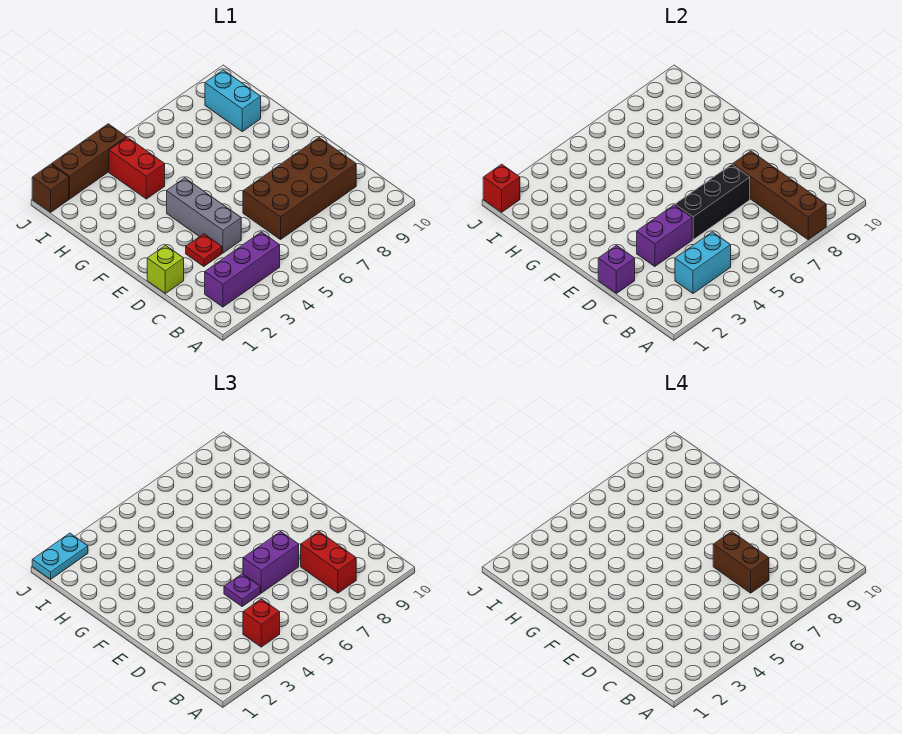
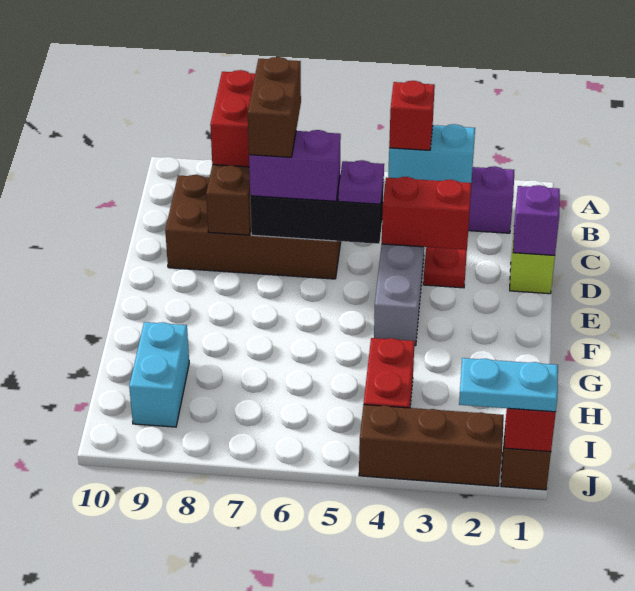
purple 1x2 brick [637,205,692,267] -> red 1x2 brick [382,177,472,250]

